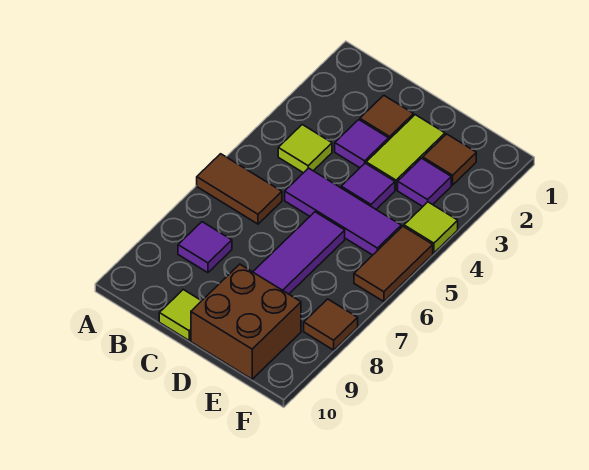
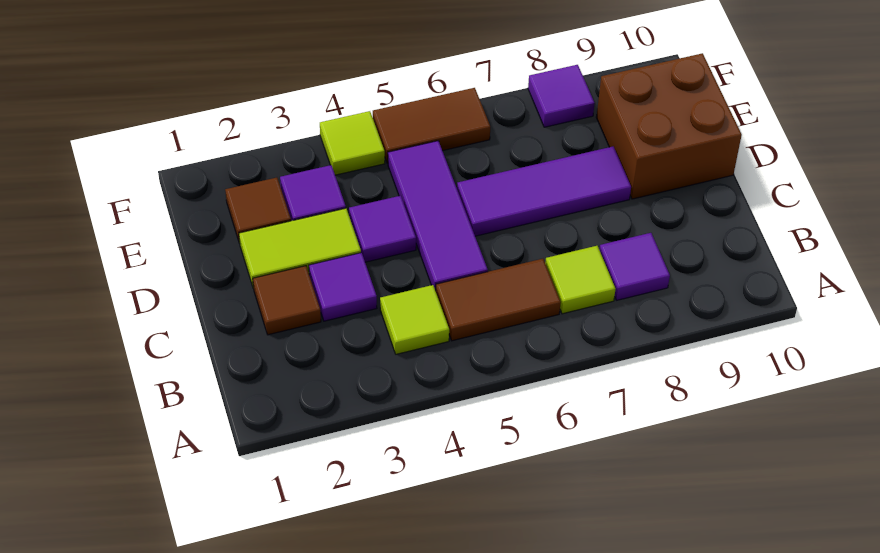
brown 1x2 tile [197,154,282,224] -> brown 1x2 tile turned to [436,259,561,341]
lime 1x1 tile [159,290,201,340] -> lime 1x1 tile moved to [545,246,615,314]
brown 1x1 tile [304,299,358,350] -> purple 1x1 tile [528,65,595,127]

